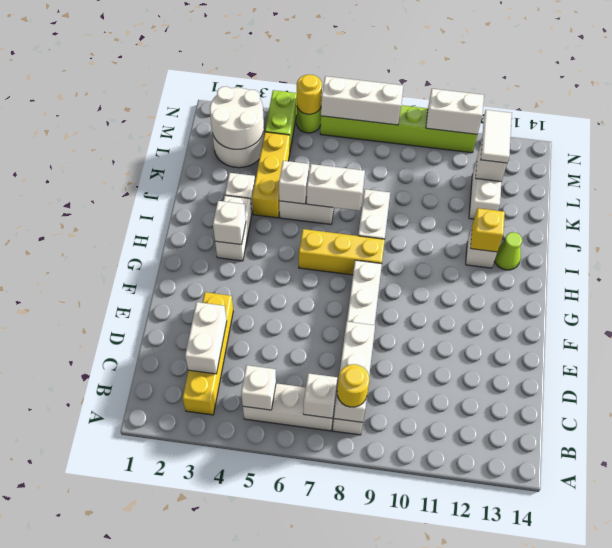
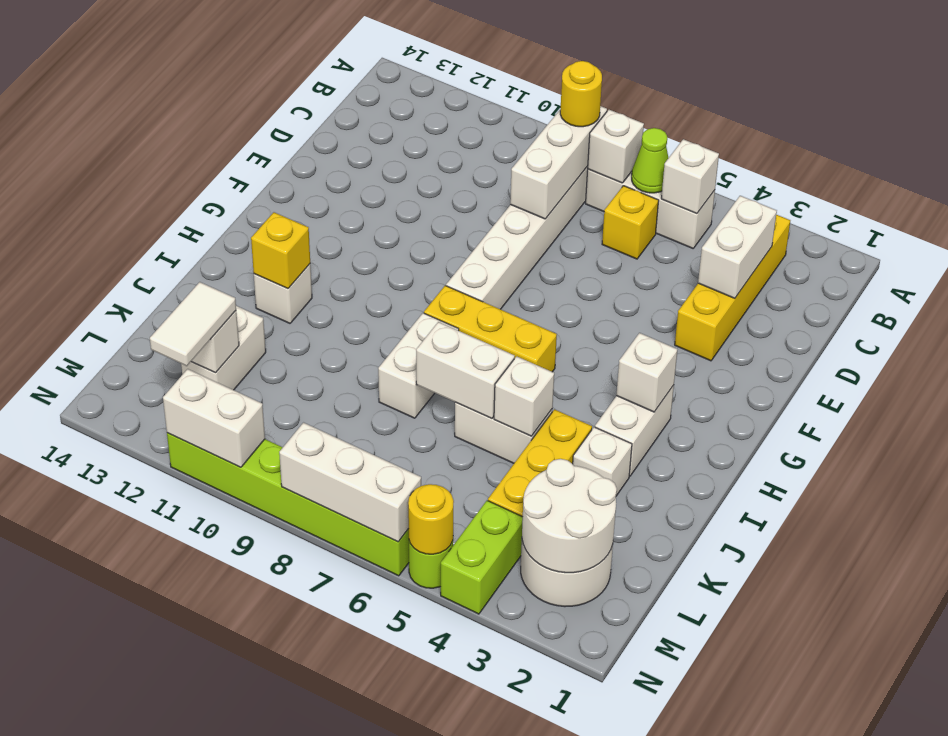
none -> yellow 1x1 brick [602,186,659,259]
lime 1x1 cone [494,232,522,270] -> lime 1x1 cone moved to [632,128,668,193]

